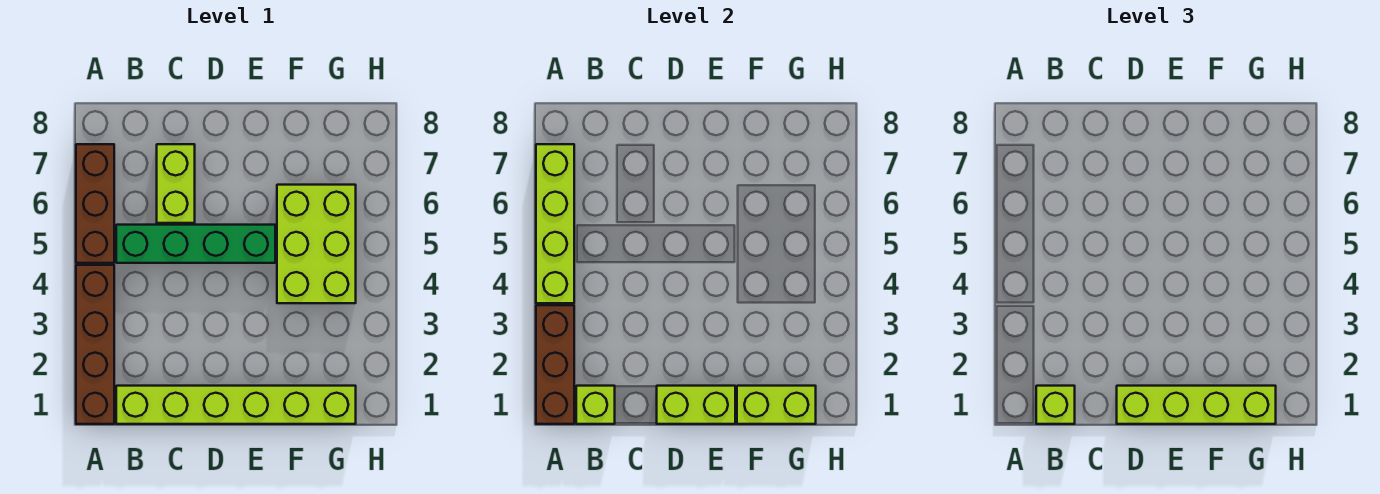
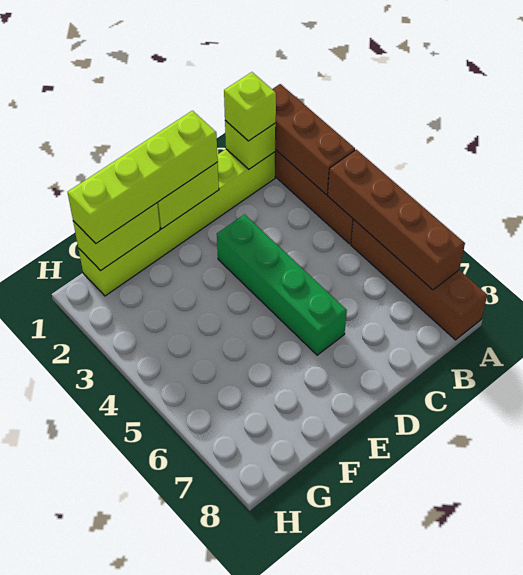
lime 1x4 brick [536,144,574,303] -> brown 1x4 brick [328,150,465,290]
brown 1x3 brick [76,144,114,263] -> brown 1x4 brick [351,219,487,340]
green 1x4 brick [116,225,275,263] -> green 1x4 brick turned to [217,214,347,355]
lime 1x2 brick [157,144,195,223] -> none
lime 2x3 brick [277,185,356,303] -> none

